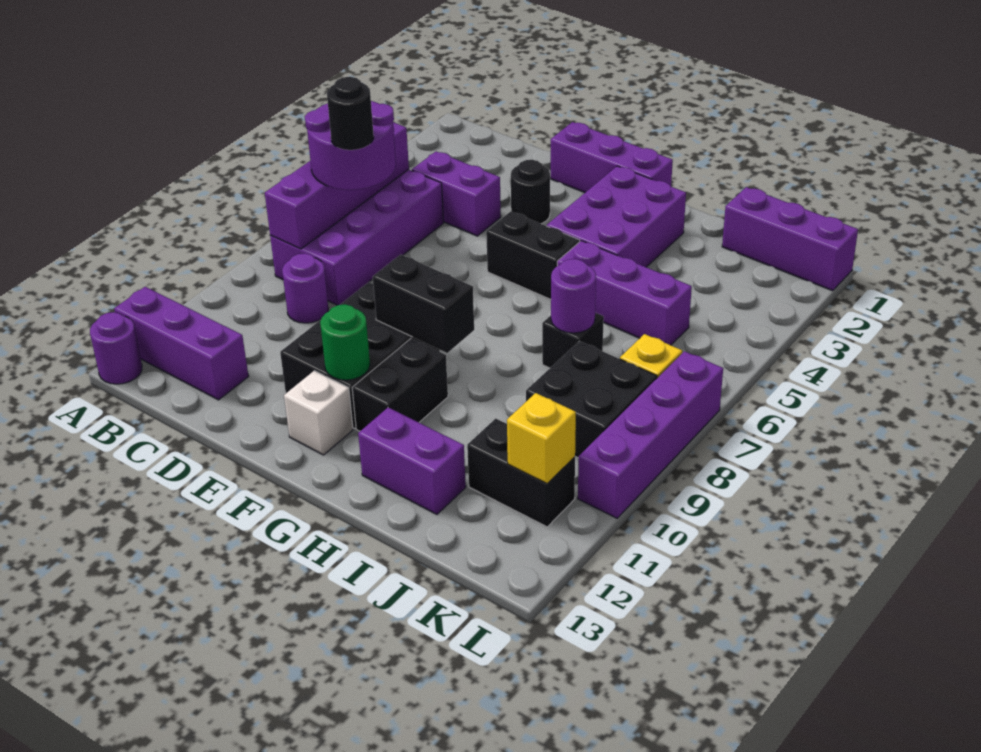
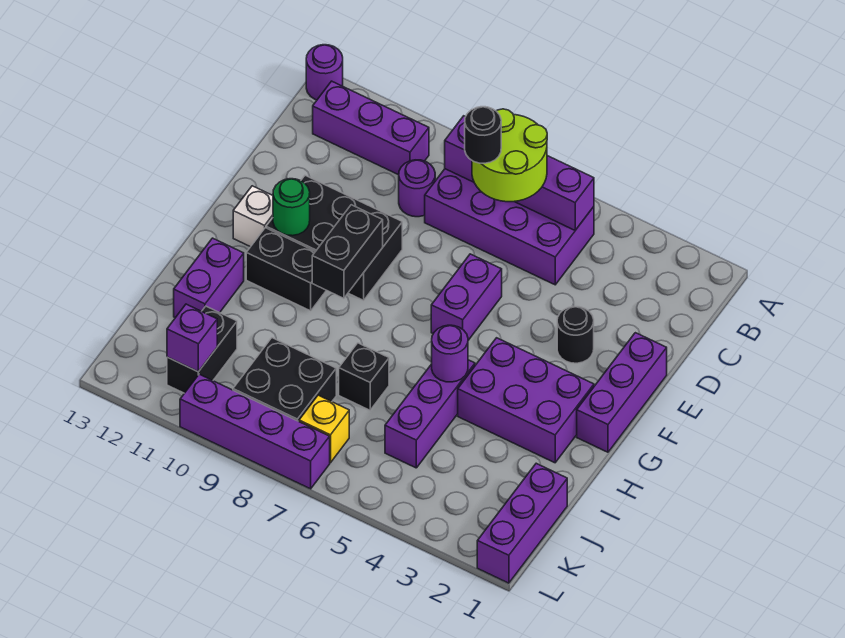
purple 1x3 brick [114,287,249,400] -> purple 1x3 brick turned to [313,81,429,175]
purple 2x2 round brick [305,101,396,190] -> lime 2x2 round brick [472,109,547,202]
purple 1x2 brick [412,152,501,236] -> purple 1x2 brick moved to [431,254,502,340]
black 1x2 brick [486,212,580,299] -> none
purple 1x1 round brick [551,259,596,333] -> purple 1x1 round brick moved to [432,325,468,382]
yellow 1x1 brick [507,393,576,484] -> purple 1x1 brick [167,304,217,372]

